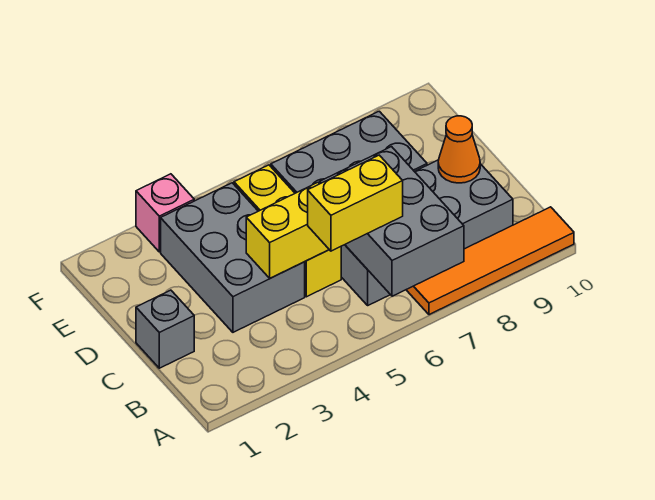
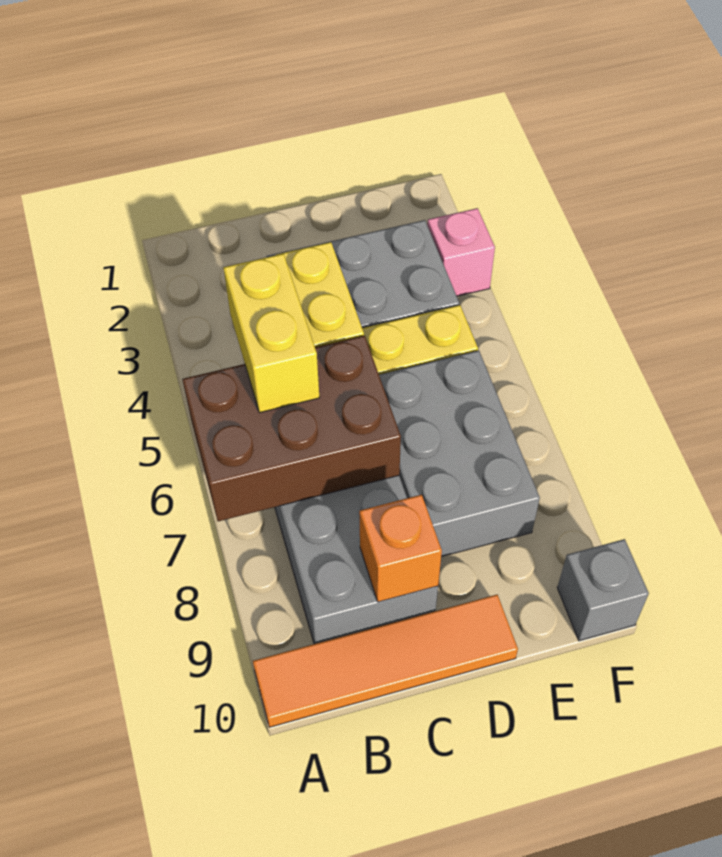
grey 2x3 brick [320,147,464,296] -> brown 2x3 brick [182,336,401,521]
orange 1x4 tile [406,207,574,315] -> orange 1x4 tile turned to [253,595,518,727]
grey 1x1 brick [136,290,194,368] -> grey 1x1 brick moved to [557,539,649,641]
orange 1x1 cone [438,116,480,183] -> orange 1x1 brick [359,495,442,602]

